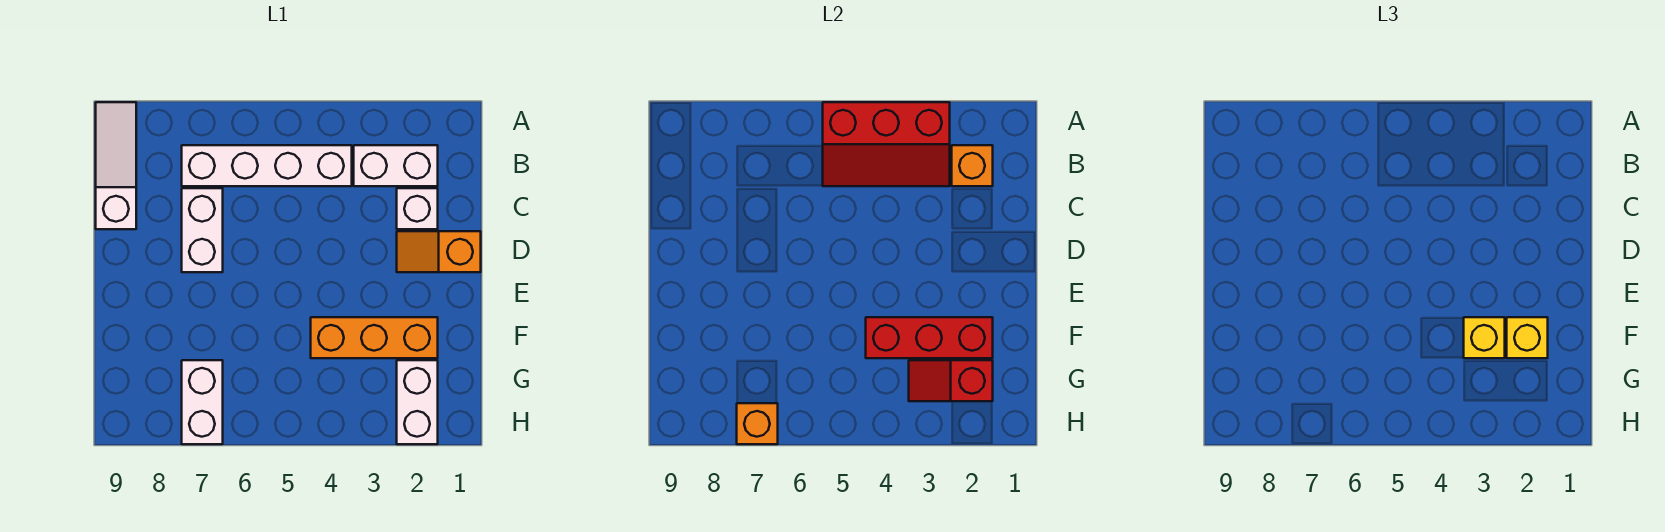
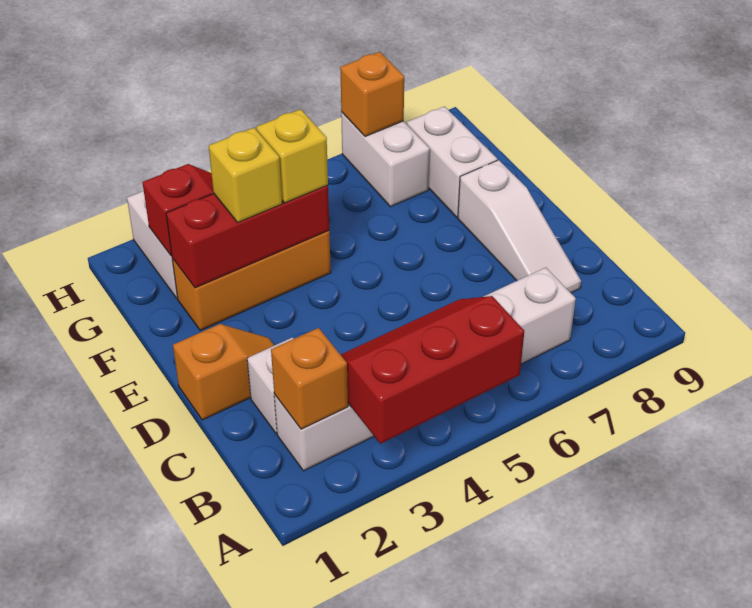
white 1x3 slope [96,102,136,229] -> white 1x3 slope moved to [458,160,581,293]
white 1x2 brick [182,188,223,272] -> white 1x2 brick moved to [407,107,497,217]
yellow 1x1 brick [1507,317,1548,358] -> yellow 1x1 brick moved to [256,109,328,203]

